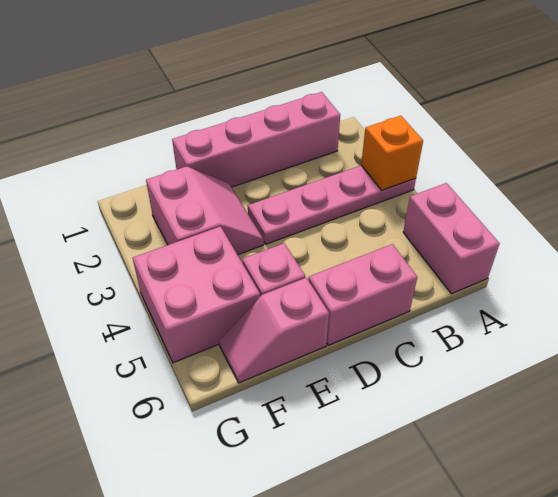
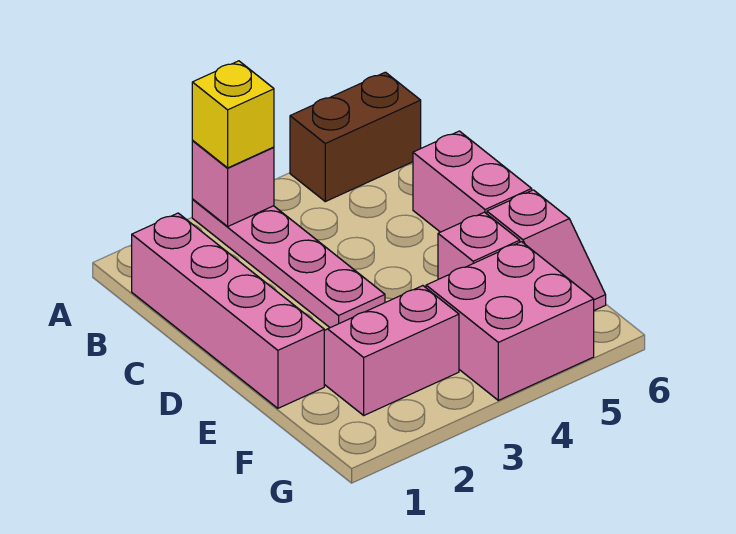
orange 1x1 brick [361,116,423,190] -> pink 1x1 brick [192,141,274,226]
none -> yellow 1x1 brick [192,61,274,168]
pink 1x2 brick [403,183,500,294] -> brown 1x2 brick [290,72,421,202]

